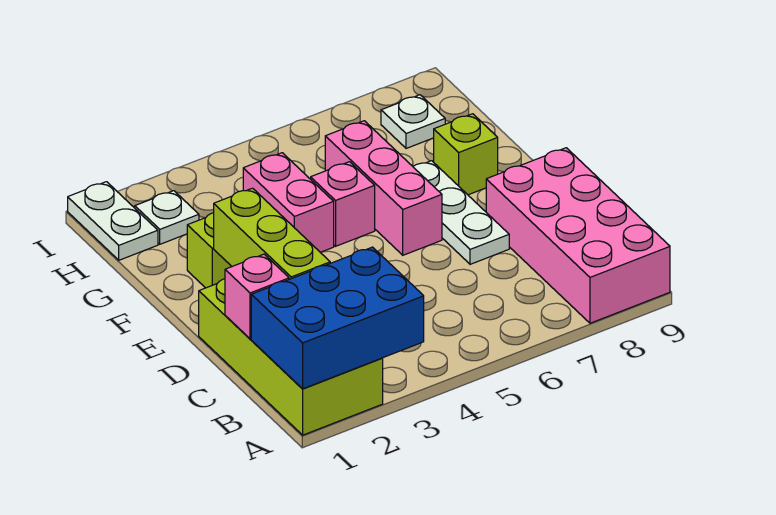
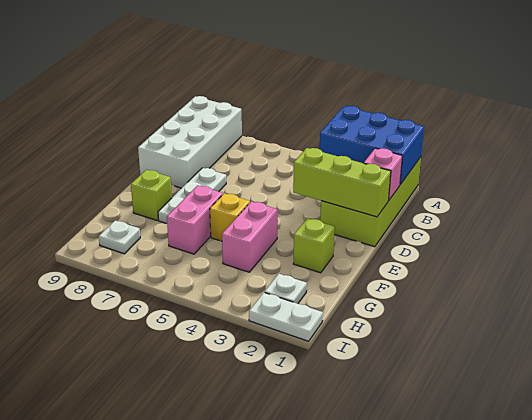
pink 2x4 brick [486,148,670,323] -> white 2x4 brick [138,96,242,188]
lime 1x3 brick [214,188,330,279] -> lime 1x3 brick turned to [293,148,391,217]
pink 1x3 brick [325,121,442,255] -> pink 1x2 brick [167,185,223,254]
pink 1x1 brick [311,162,375,246] -> yellow 1x1 brick [210,193,250,241]
white 1x2 plate [68,182,158,260] -> white 1x2 plate turned to [249,292,323,341]

